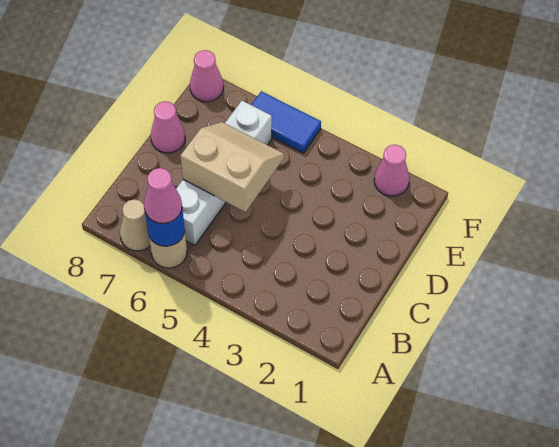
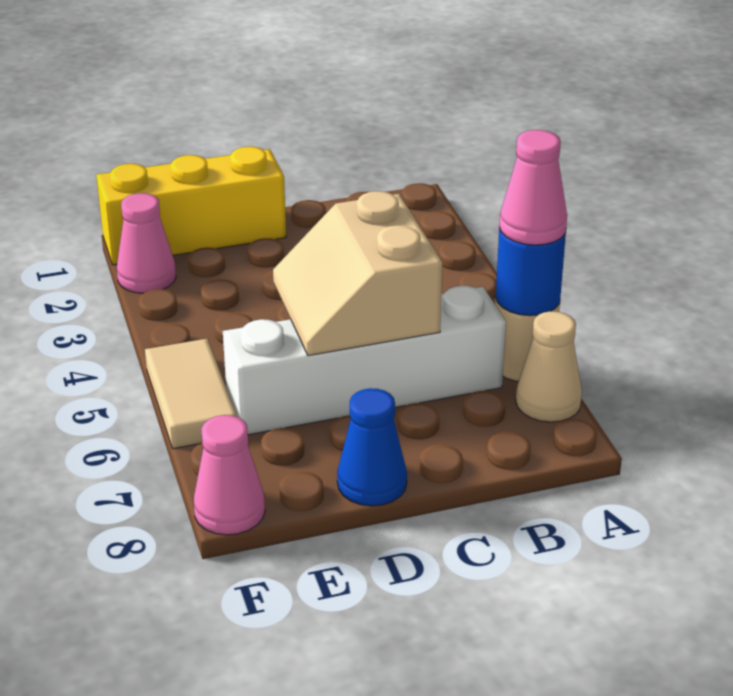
none -> yellow 1x3 brick [96,147,286,265]
pink 1x1 cone [151,101,185,153] -> blue 1x1 cone [337,388,407,506]
blue 1x2 tile [251,91,321,153] -> tan 1x2 tile [145,339,237,449]

